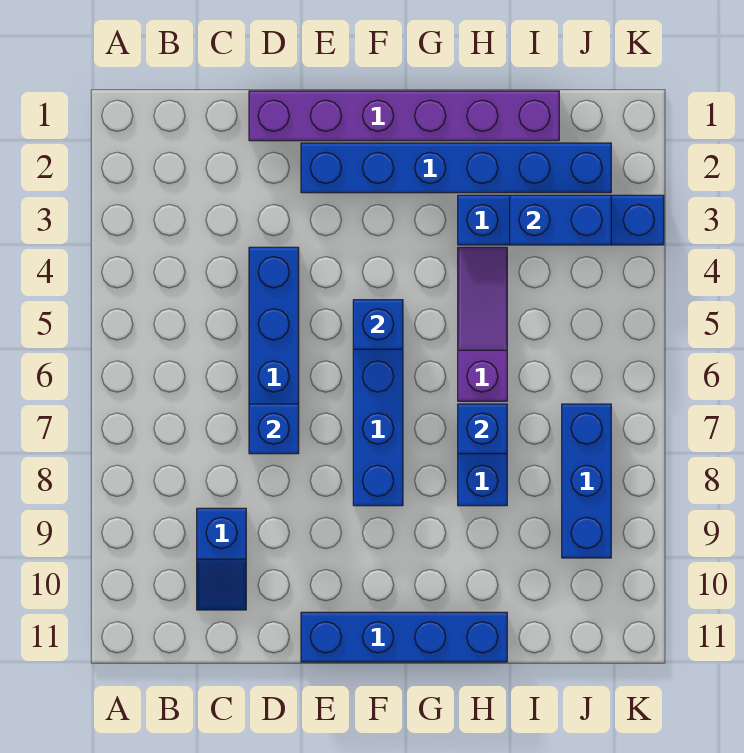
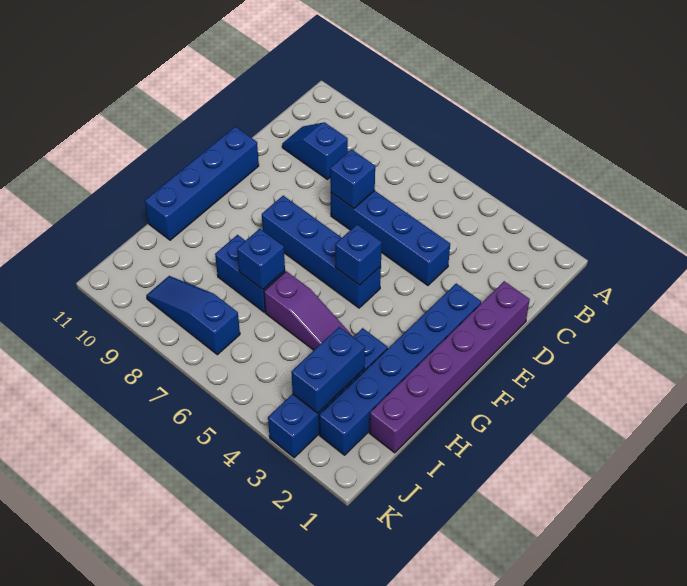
blue 1x3 brick [562,404,611,558] -> blue 1x3 slope [146,276,240,355]

